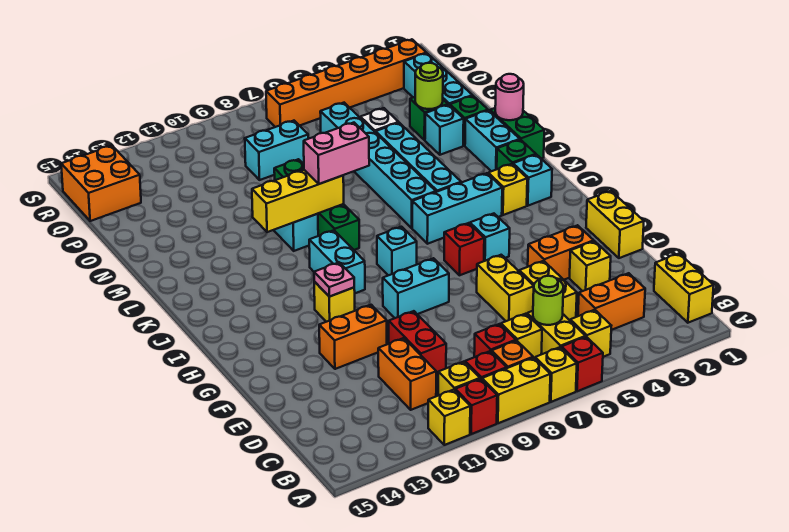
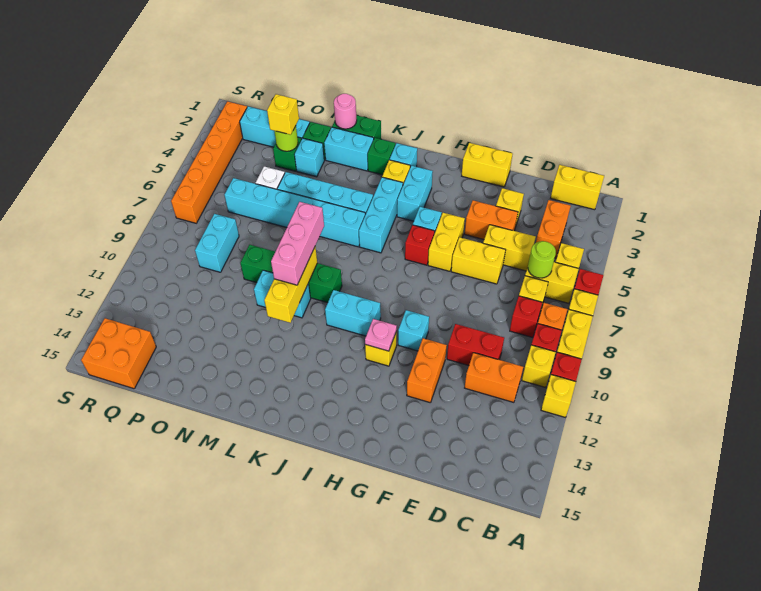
orange 1x2 brick [528,225,594,280] -> orange 1x2 brick turned to [465,200,518,239]
none -> yellow 1x2 brick [428,213,465,271]
cyan 1x2 brick [383,258,449,318] -> cyan 1x2 brick moved to [397,166,433,221]
cyan 1x1 brick [377,227,417,275] -> cyan 1x1 brick moved to [398,310,429,351]
pink 1x2 brick [304,123,369,184] -> pink 1x3 brick [271,202,324,285]
none -> yellow 1x1 brick [267,94,299,135]

